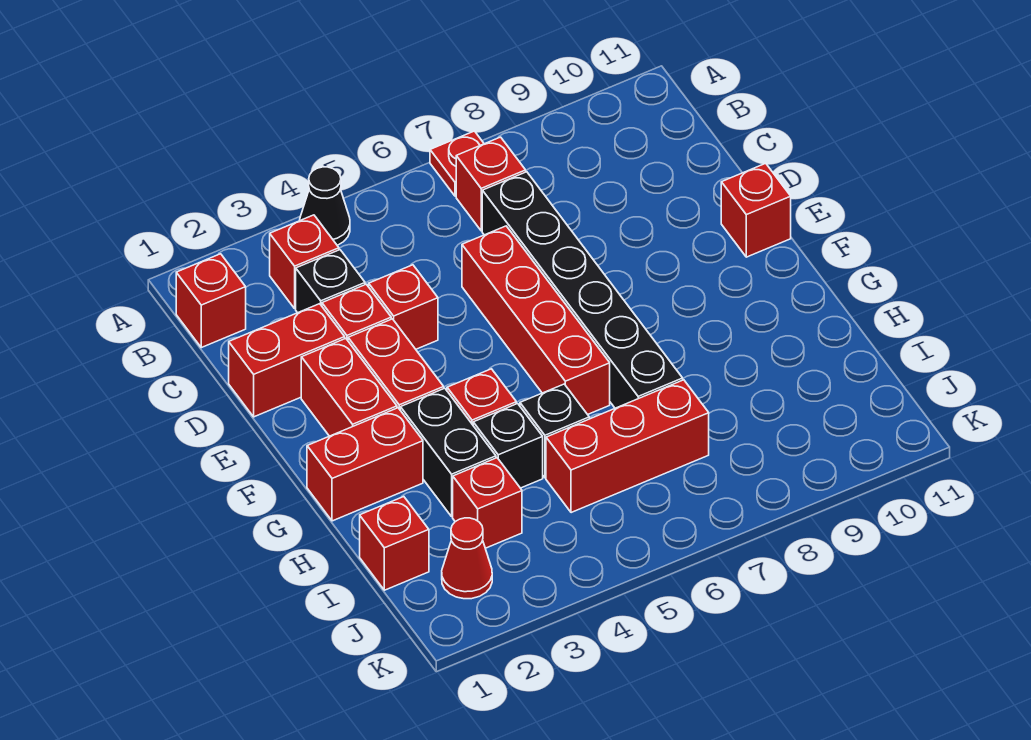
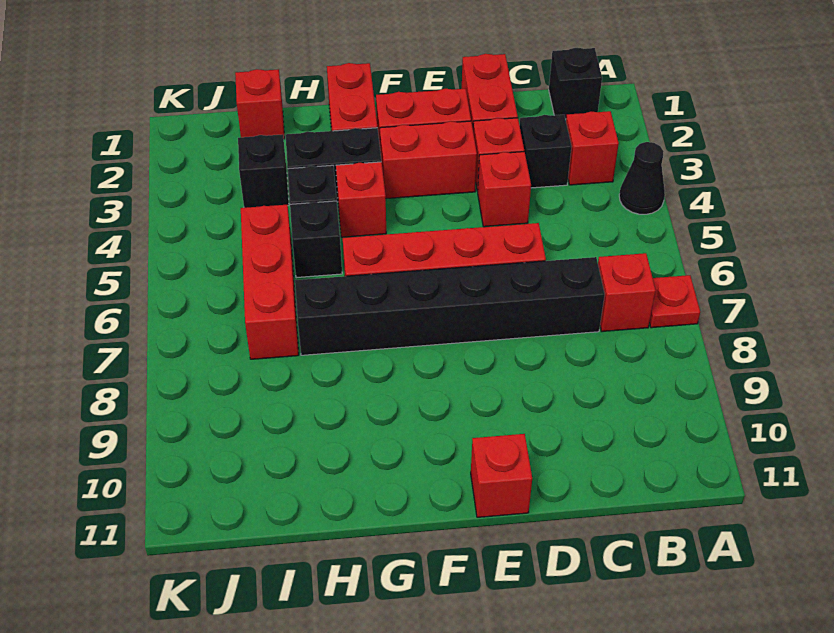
red 1x1 brick [176,254,246,348] -> black 1x1 brick [549,48,602,119]
red 1x1 brick [453,458,522,548] -> black 1x1 brick [238,134,289,208]
red 1x1 cone [442,518,492,599] -> none

